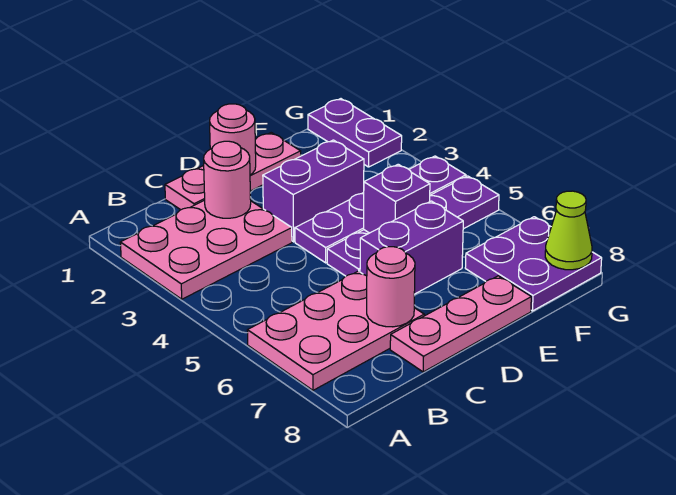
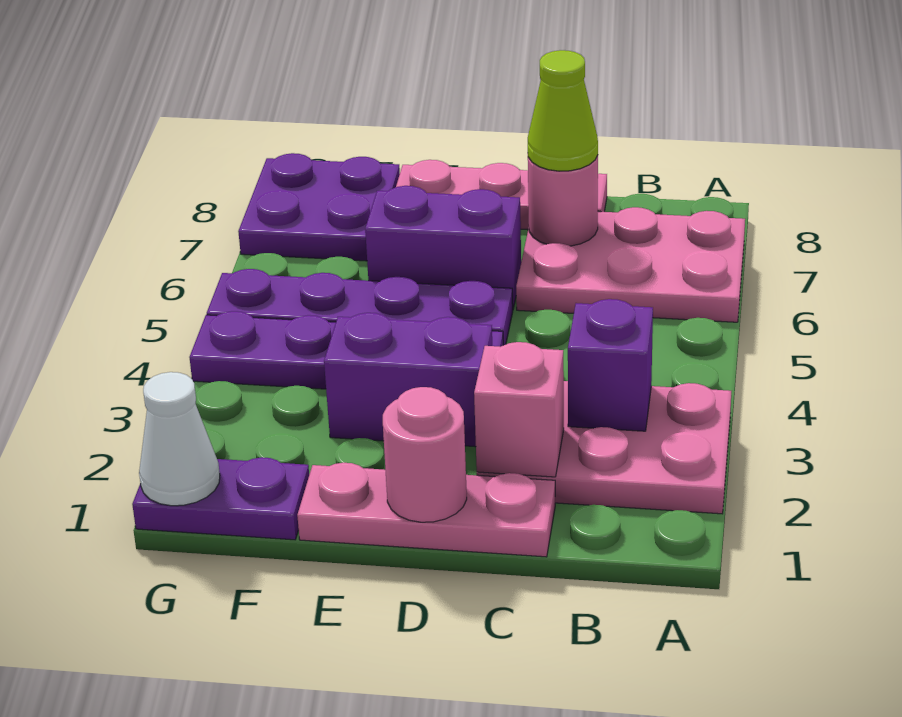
pink 1x1 round brick [204,141,251,218] -> pink 1x1 brick [474,342,564,477]
purple 1x1 brick [364,164,430,233] -> purple 1x1 brick moved to [568,299,653,431]
purple 1x2 plate [308,99,402,167] -> purple 1x2 plate turned to [132,457,309,540]
none -> white 1x1 cone [139,372,220,506]
lime 1x1 cone [545,191,592,270] -> lime 1x1 cone moved to [528,50,598,171]

